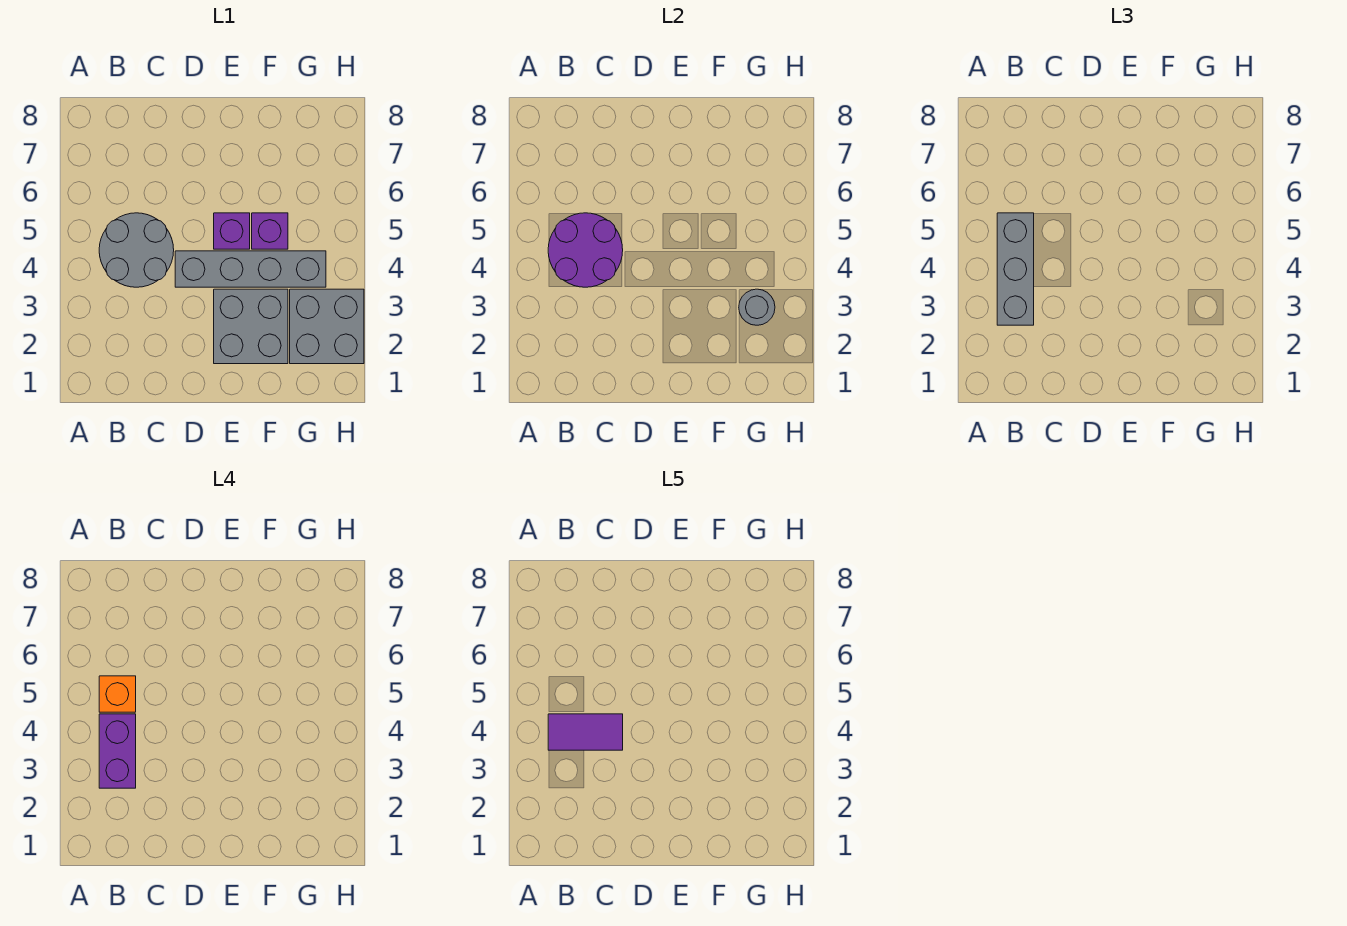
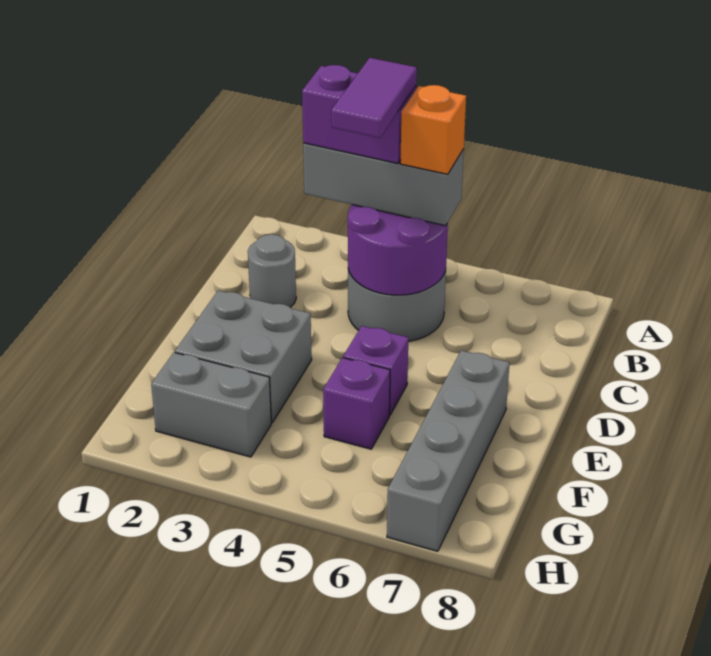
grey 1x4 brick [175,251,326,287] -> grey 1x4 brick moved to [387,350,510,551]
grey 2x2 brick [290,289,364,364] -> grey 1x2 brick [151,353,271,457]
grey 1x1 round brick [739,289,775,325] -> grey 1x1 round brick moved to [248,234,296,307]

